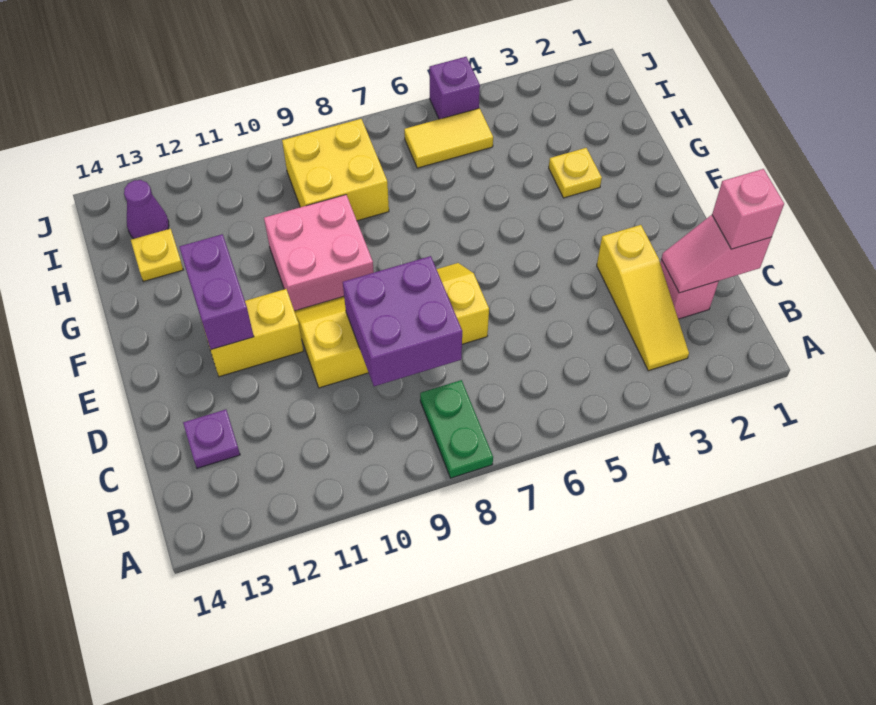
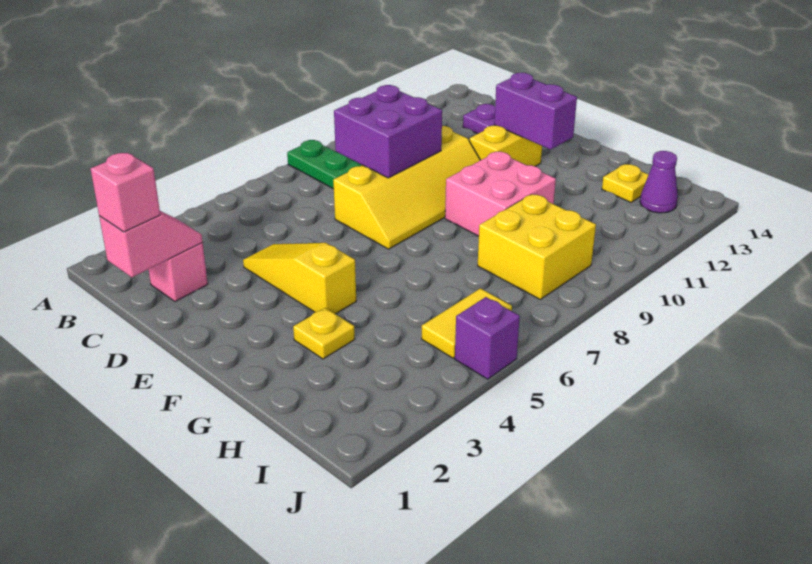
yellow 1x3 slope [597,225,689,371] -> yellow 1x3 slope moved to [243,243,356,314]

